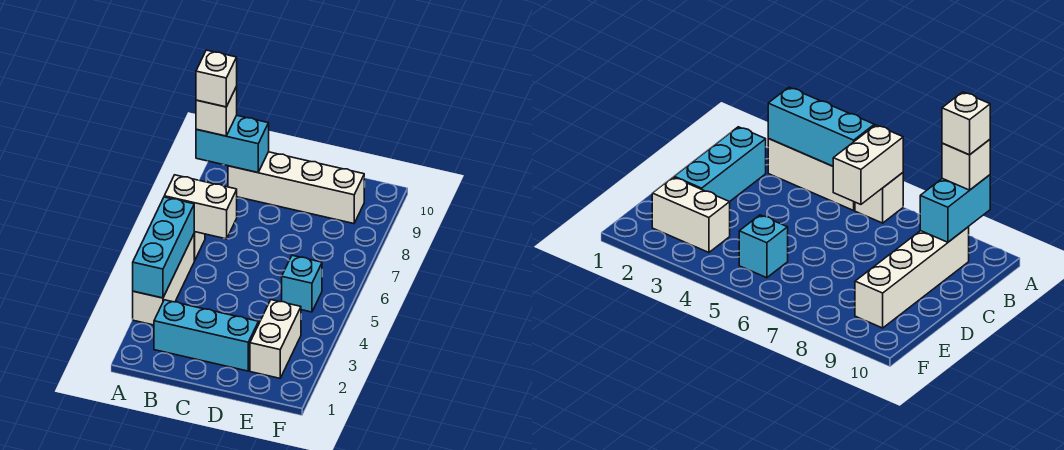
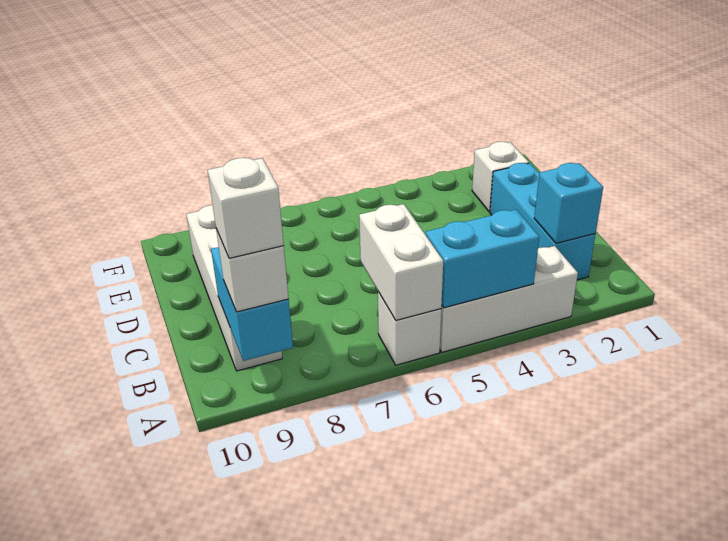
cyan 1x3 brick [133,197,194,298] -> cyan 1x2 brick [426,210,539,308]
white 1x2 brick [250,300,301,378] -> white 1x1 brick [472,142,529,212]
cyan 1x1 brick [282,256,322,312] -> cyan 1x1 brick moved to [534,163,603,243]

